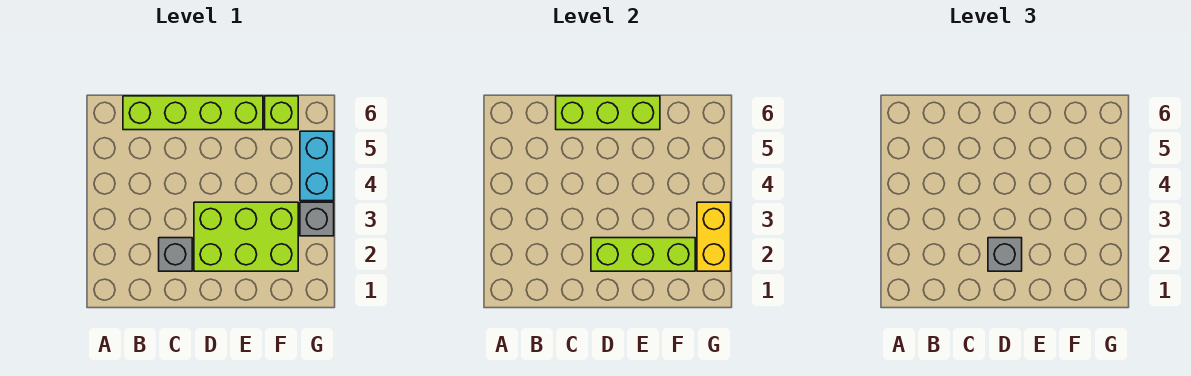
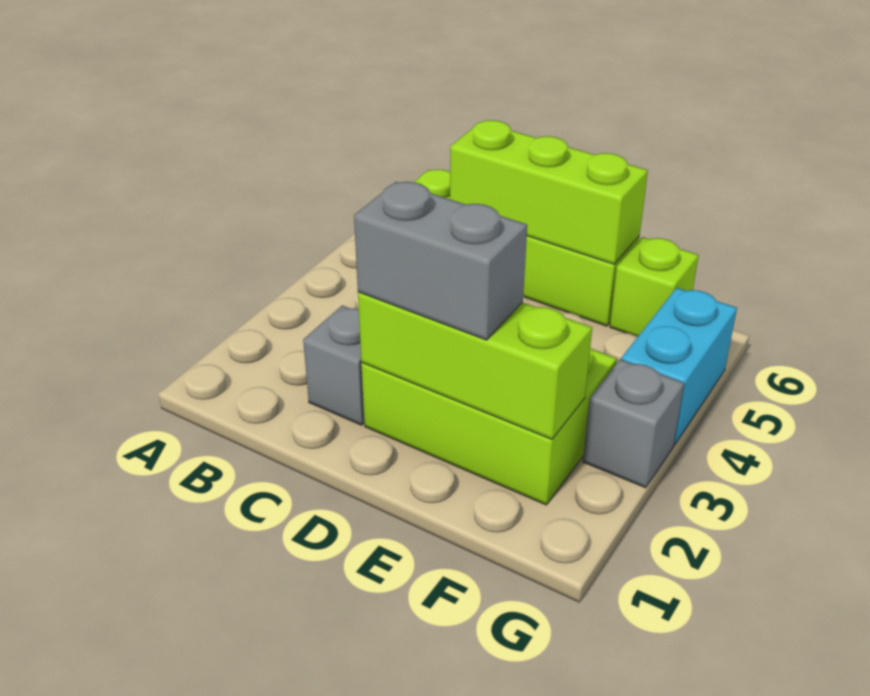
grey 1x1 brick [988,238,1022,271] -> grey 1x2 brick [354,182,527,340]
yellow 1x2 brick [697,202,731,271] -> none

